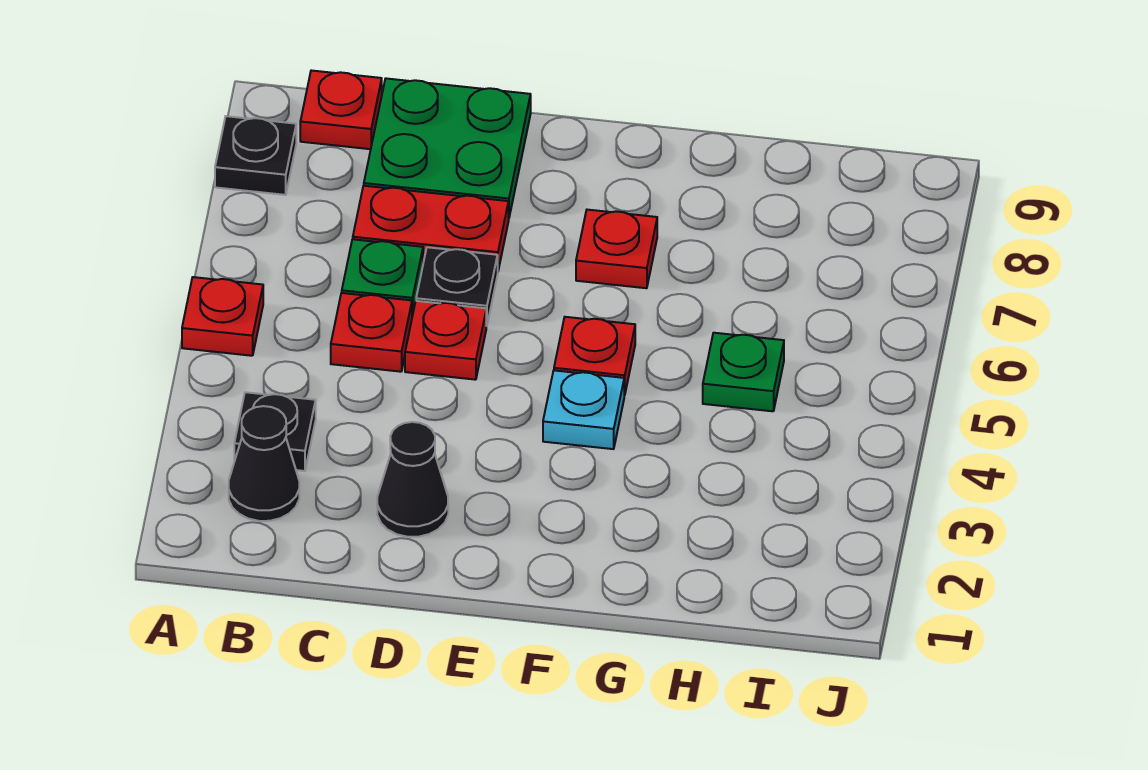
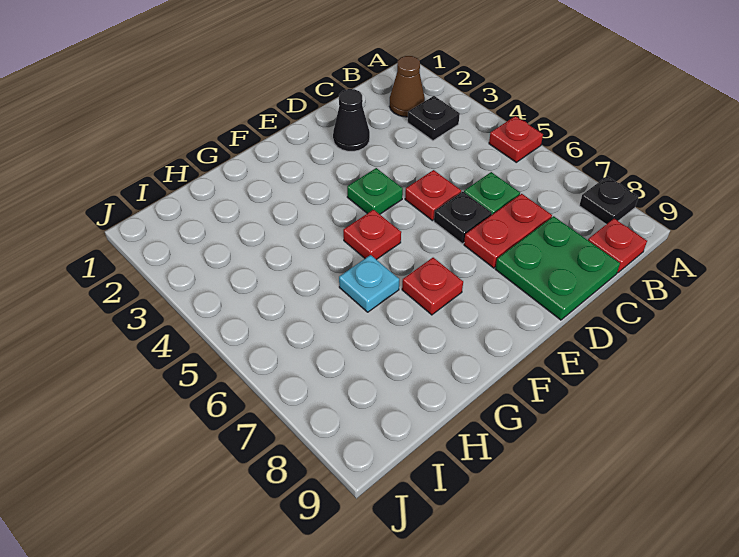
black 1x1 cone [229,406,299,521] -> brown 1x1 cone [390,56,425,117]
red 1x1 plate [331,293,412,372] -> none
cyan 1x1 plate [543,370,624,449] -> cyan 1x1 plate moved to [339,255,399,312]
green 1x1 plate [703,333,784,411] -> green 1x1 plate moved to [347,168,403,214]

